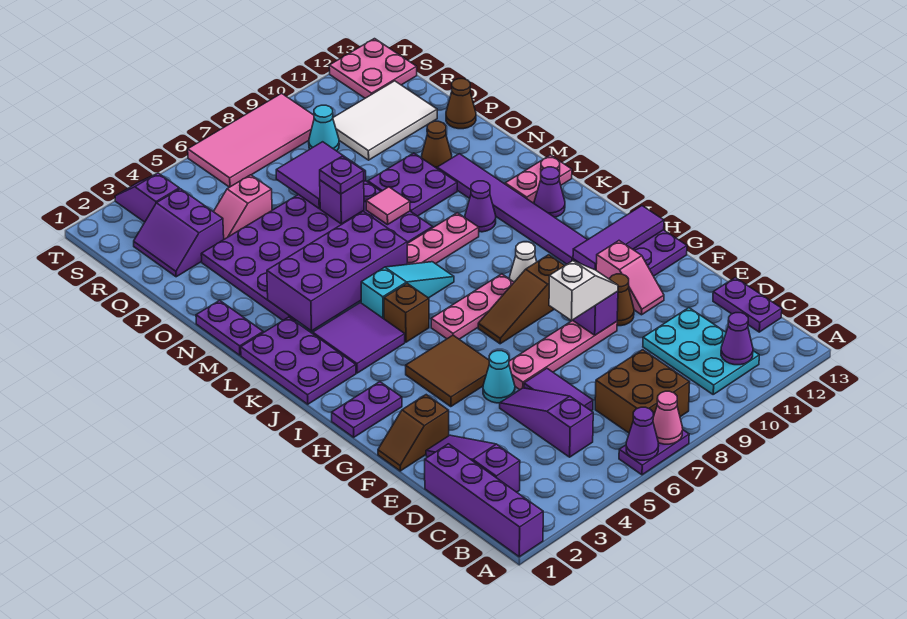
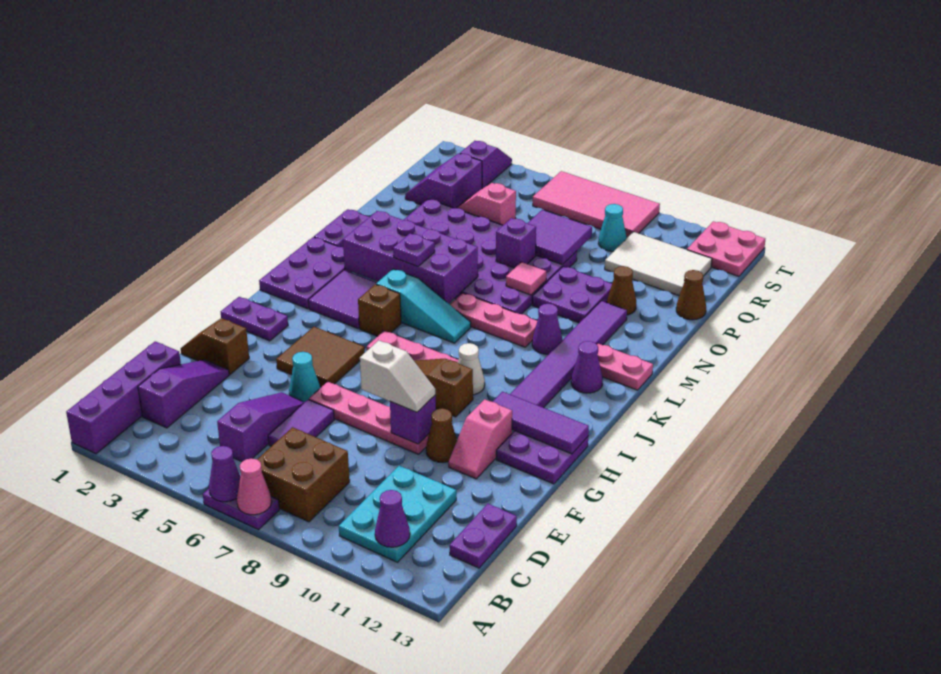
purple 1x1 plate [320,156,364,194] -> purple 1x1 plate moved to [393,234,435,267]

